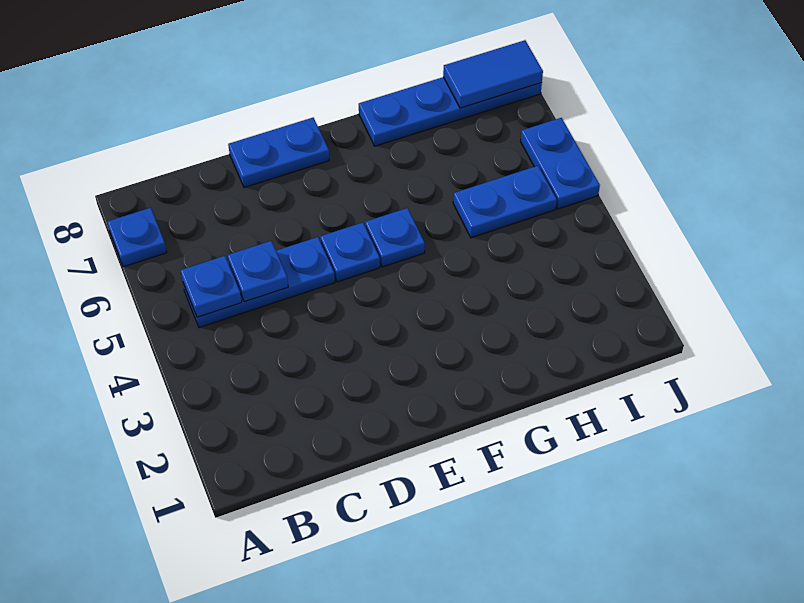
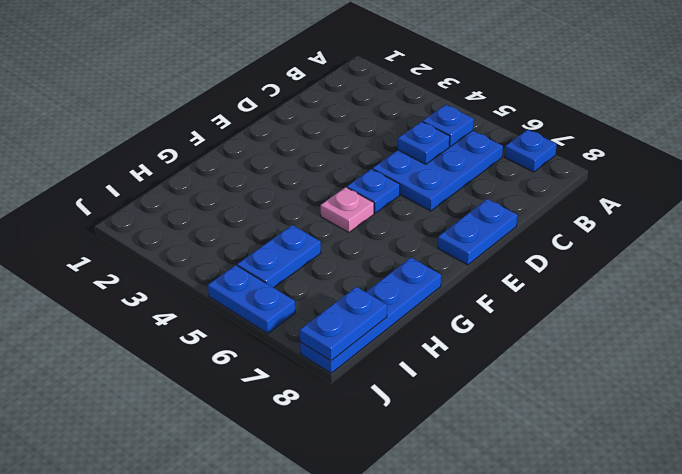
blue 1x3 plate [183,237,335,328] -> blue 2x3 plate [373,131,503,211]
blue 1x1 plate [365,208,425,267] -> pink 1x1 plate [321,187,374,232]
blue 1x2 tile [443,40,543,108] -> blue 1x2 plate [300,287,387,361]

